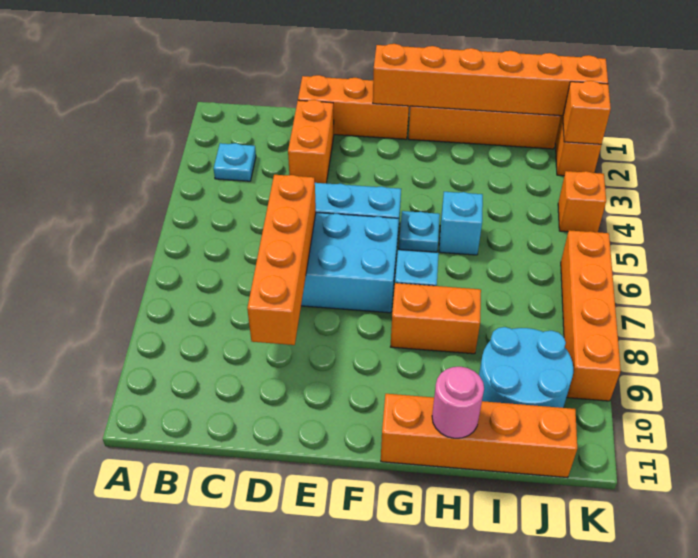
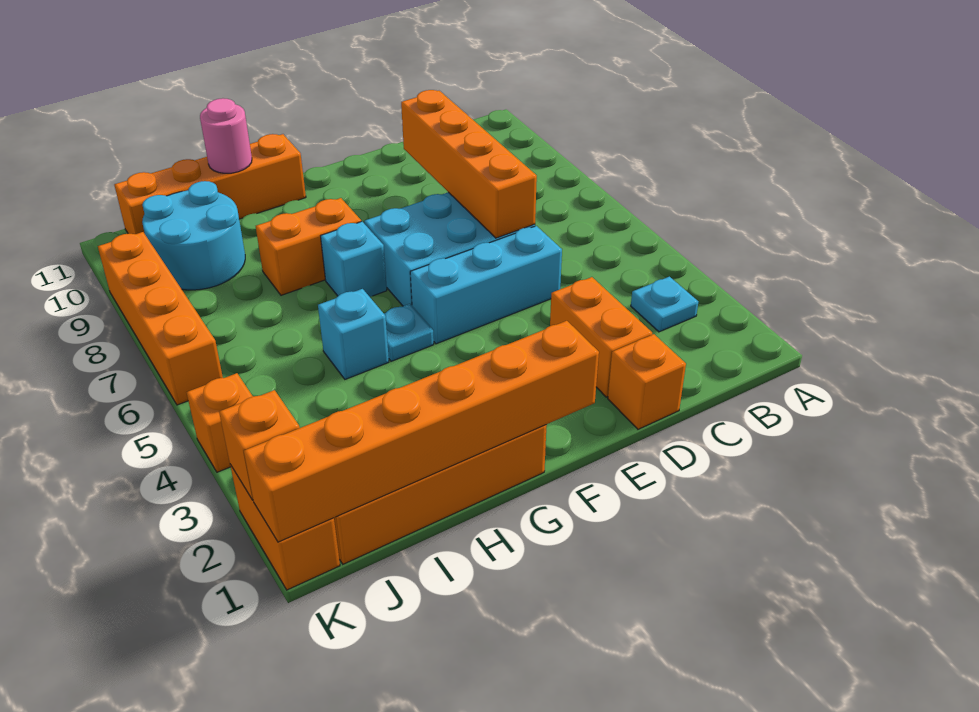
orange 1x3 brick [298,75,409,139] -> orange 1x1 brick [608,334,686,429]

